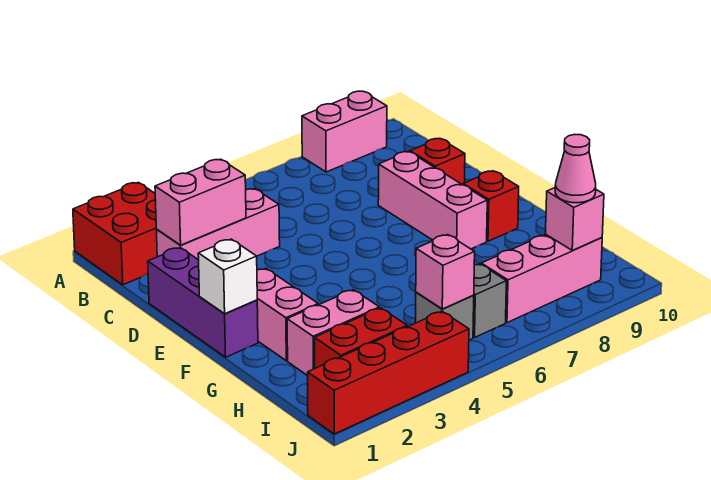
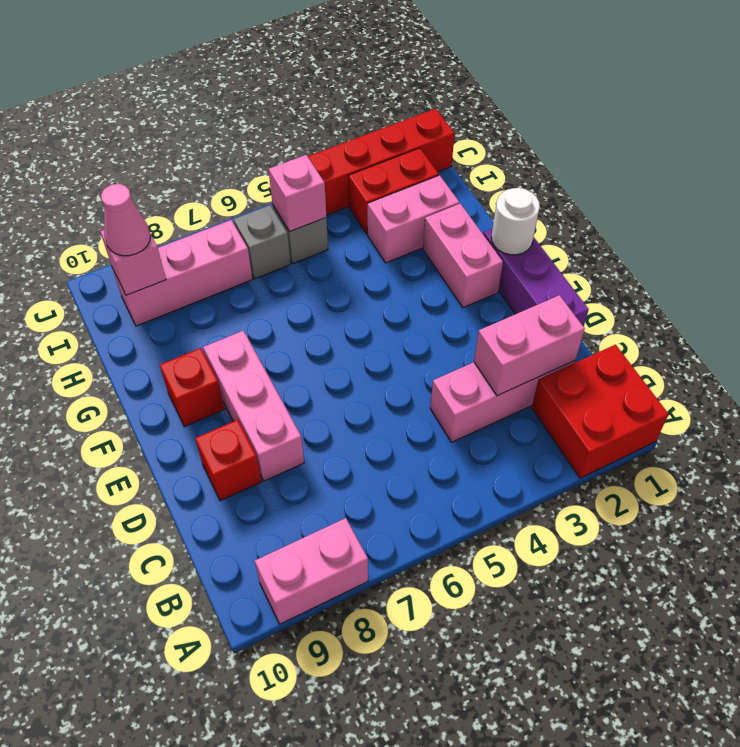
white 1x1 brick [198,239,257,314] -> white 1x1 round brick [492,188,540,255]

